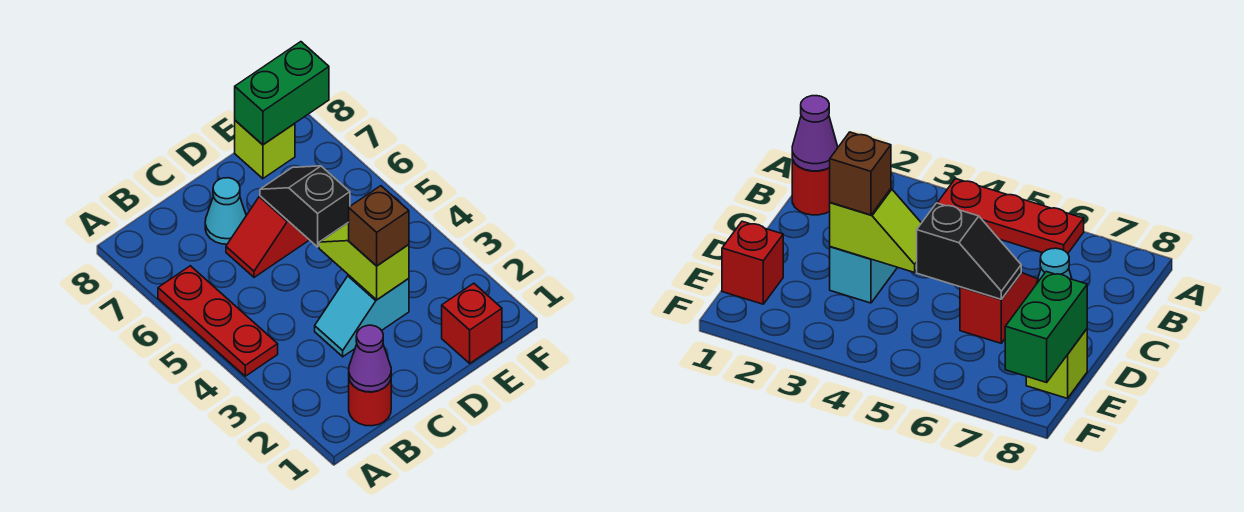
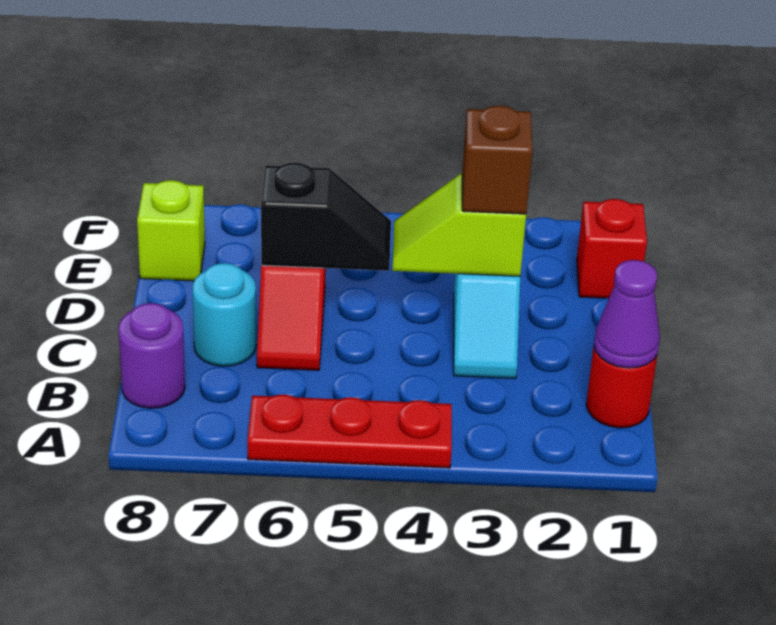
none -> purple 1x1 round brick [118,303,185,408]
cyan 1x1 cone [205,178,246,244] -> cyan 1x1 round brick [193,263,256,366]
black 1x2 slope [260,166,350,247] -> black 1x2 slope turned to [261,162,391,271]
green 1x2 brick [235,42,329,145] -> none

